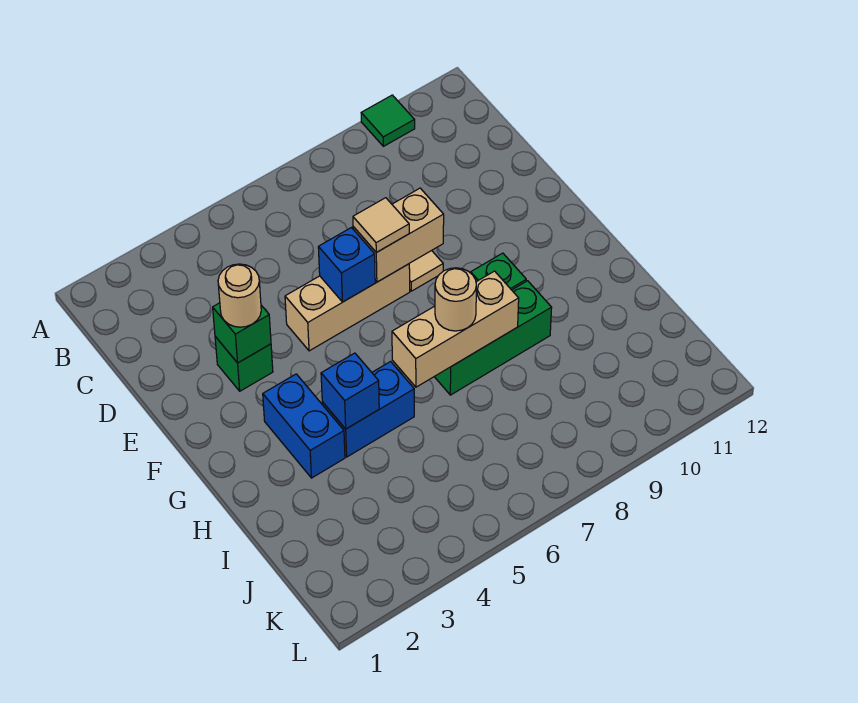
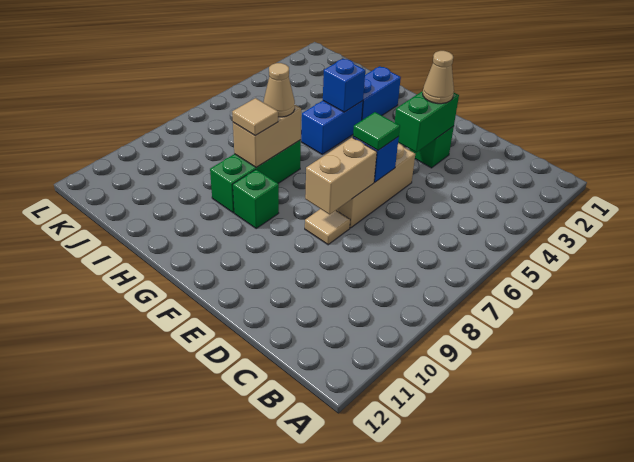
green 1x1 tile [361,95,415,146] -> green 1x1 tile moved to [353,112,400,150]
green 1x1 brick [213,303,271,363] -> green 1x2 brick [395,91,459,152]
tan 1x1 round brick [218,264,261,327] -> tan 1x1 cone [423,51,454,104]
tan 1x1 tile [353,198,409,252] -> tan 1x1 tile moved to [232,98,278,136]
blue 1x2 brick [263,374,345,478] -> blue 1x2 brick turned to [362,66,401,120]
tan 1x3 brick [392,271,519,387] -> tan 1x2 brick [233,105,301,167]
tan 1x1 round brick [435,268,476,331] -> tan 1x1 cone [264,63,295,117]

